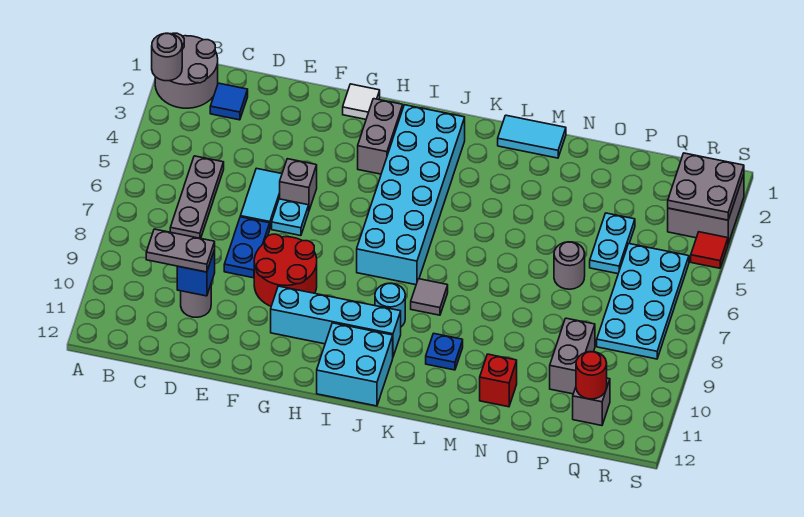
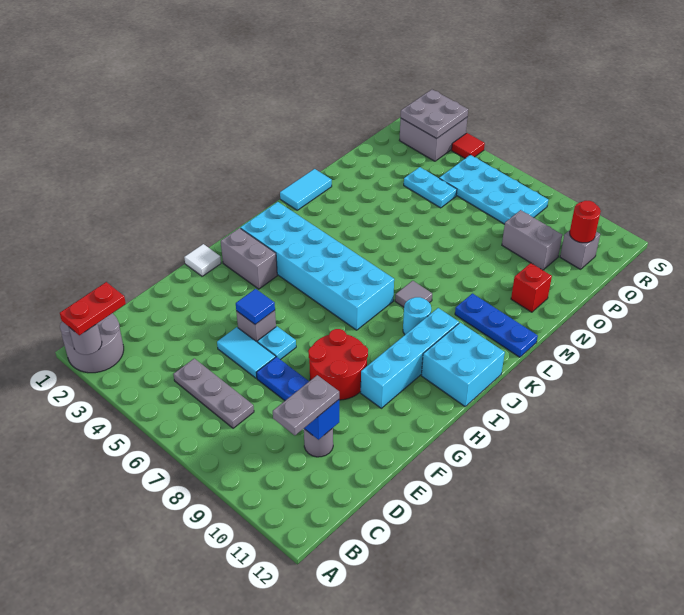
none -> red 1x2 plate [60,282,126,335]
blue 1x1 tile [210,83,248,120] -> blue 1x1 tile moved to [236,289,275,324]
blue 1x1 plate [426,333,463,370] -> blue 1x3 plate [455,294,538,357]
grey 1x1 round brick [554,242,585,289] -> none

